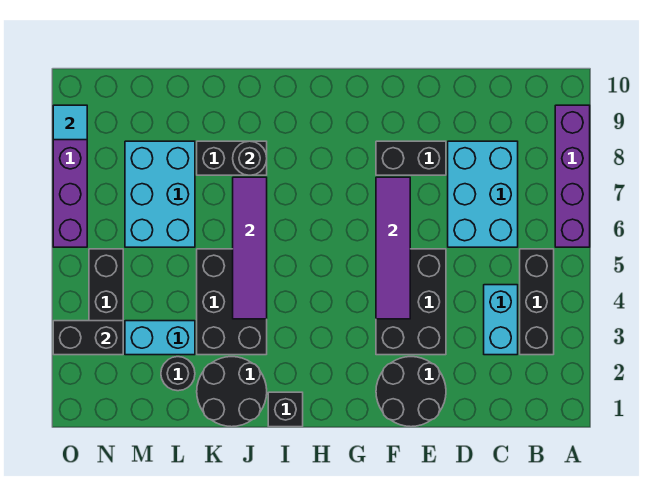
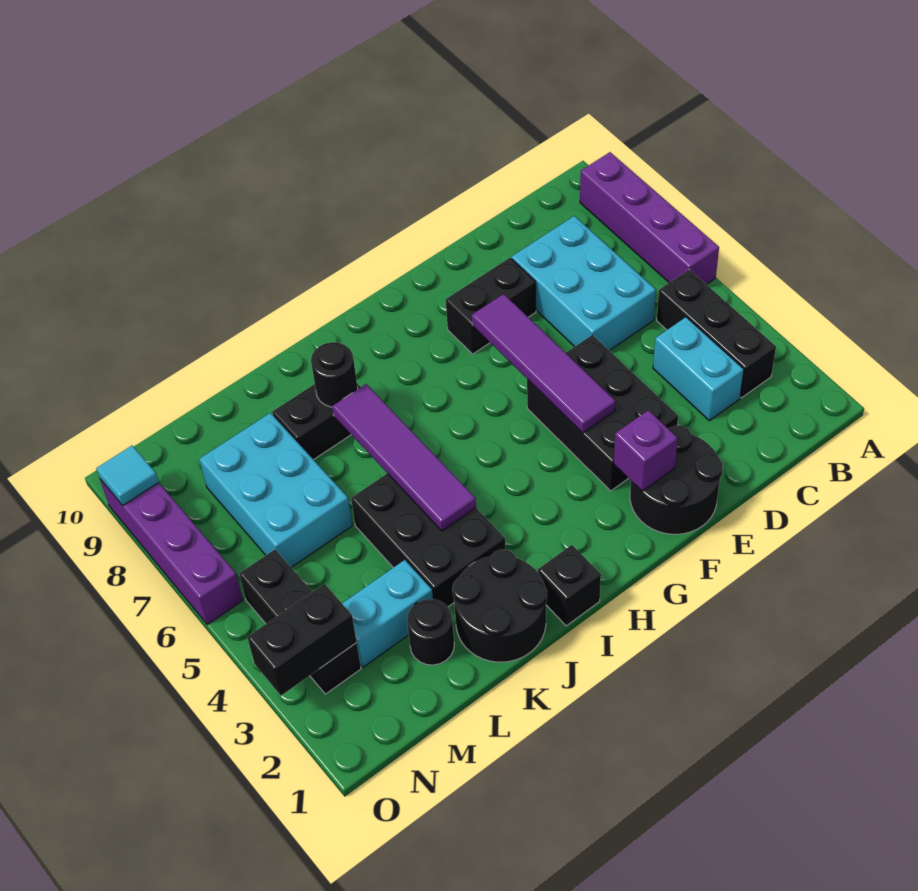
none -> purple 1x1 brick [614,410,678,491]

